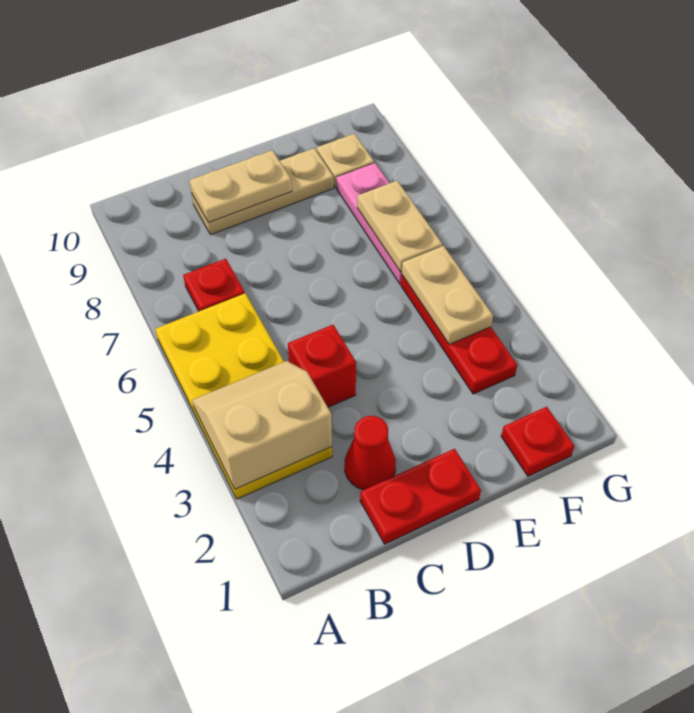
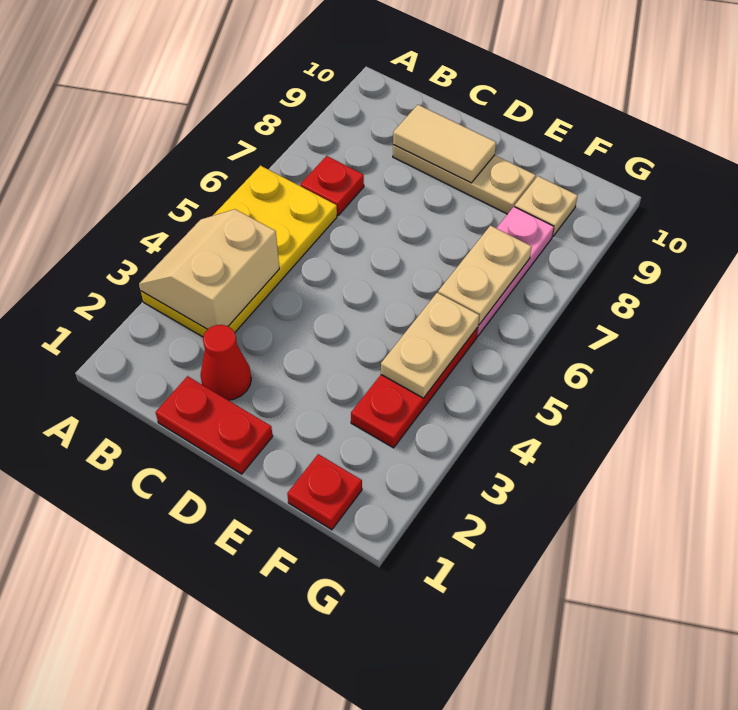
tan 2x2 slope [192,361,332,489] -> tan 2x2 slope turned to [139,209,279,329]
red 1x1 brick [288,325,356,407] -> none
tan 1x2 plate [189,150,292,223] -> tan 1x2 tile [393,105,496,183]

